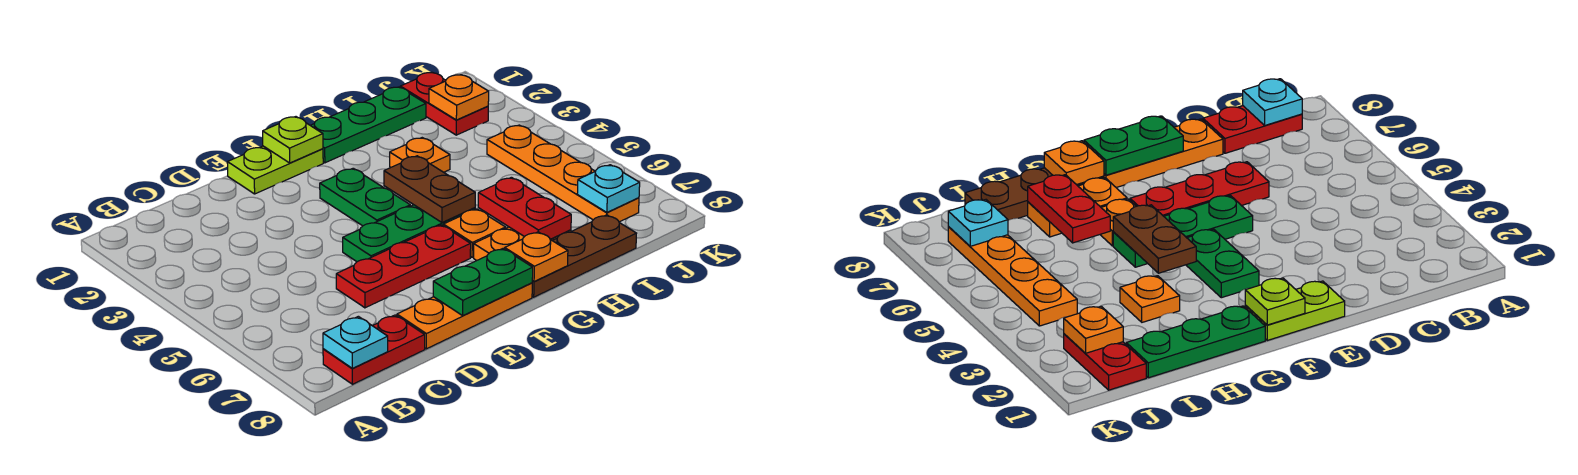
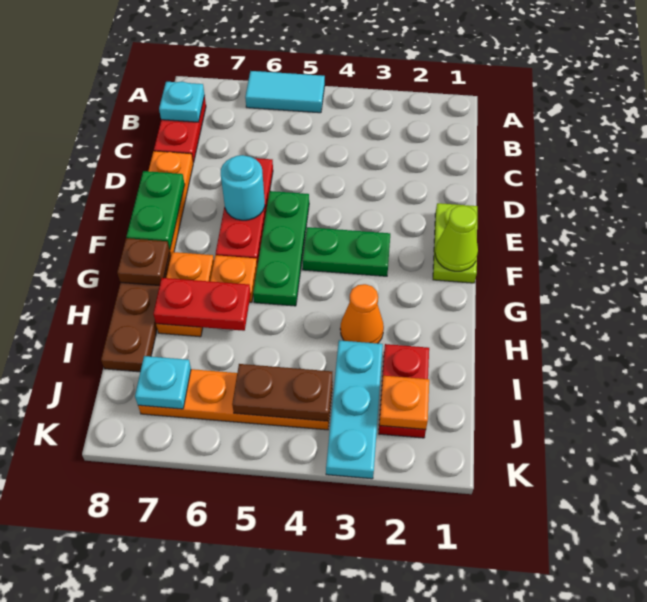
none -> cyan 1x2 tile [245,71,325,113]
none -> cyan 1x1 round brick [221,155,265,220]
lime 1x1 plate [263,117,323,163] -> lime 1x1 cone [435,206,478,271]
green 1x3 plate [310,87,426,163] -> none
brown 1x2 plate [384,156,475,222] -> brown 1x2 plate moved to [232,364,332,421]
orange 1x1 plate [505,232,568,281] -> brown 1x1 plate [117,238,170,286]
orange 1x1 plate [390,138,450,172] -> orange 1x1 cone [340,284,384,343]
none -> cyan 1x3 plate [326,340,383,479]
red 1x2 plate [400,73,488,135] -> red 1x2 plate turned to [379,344,429,438]

